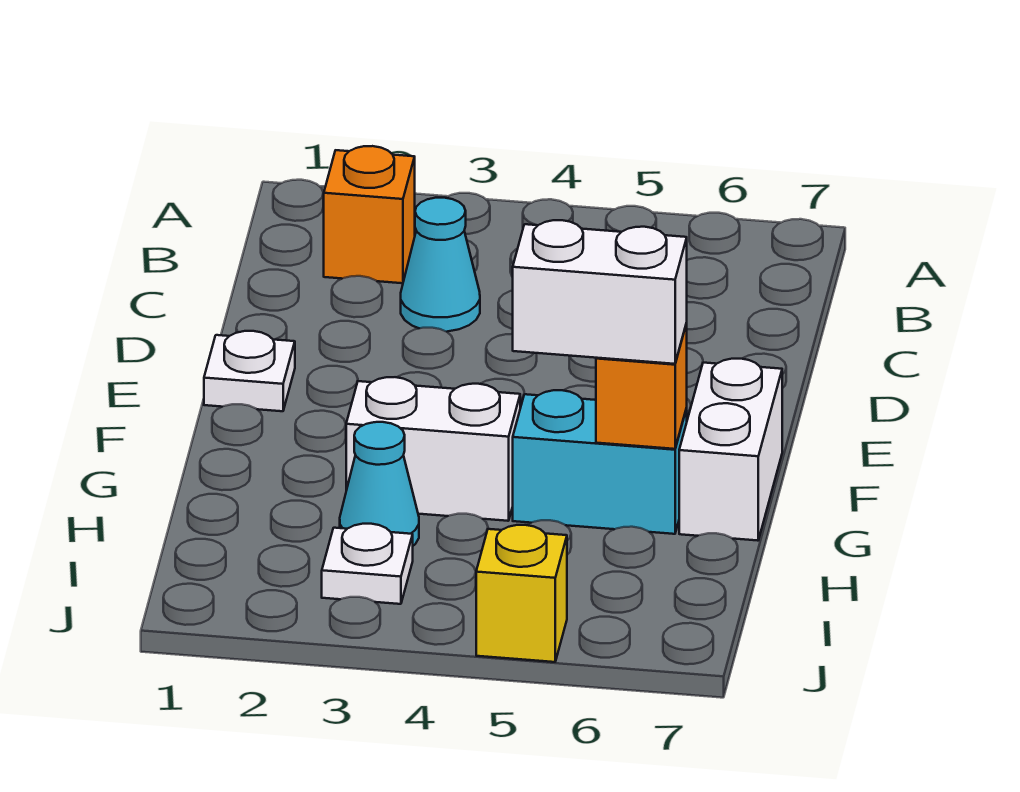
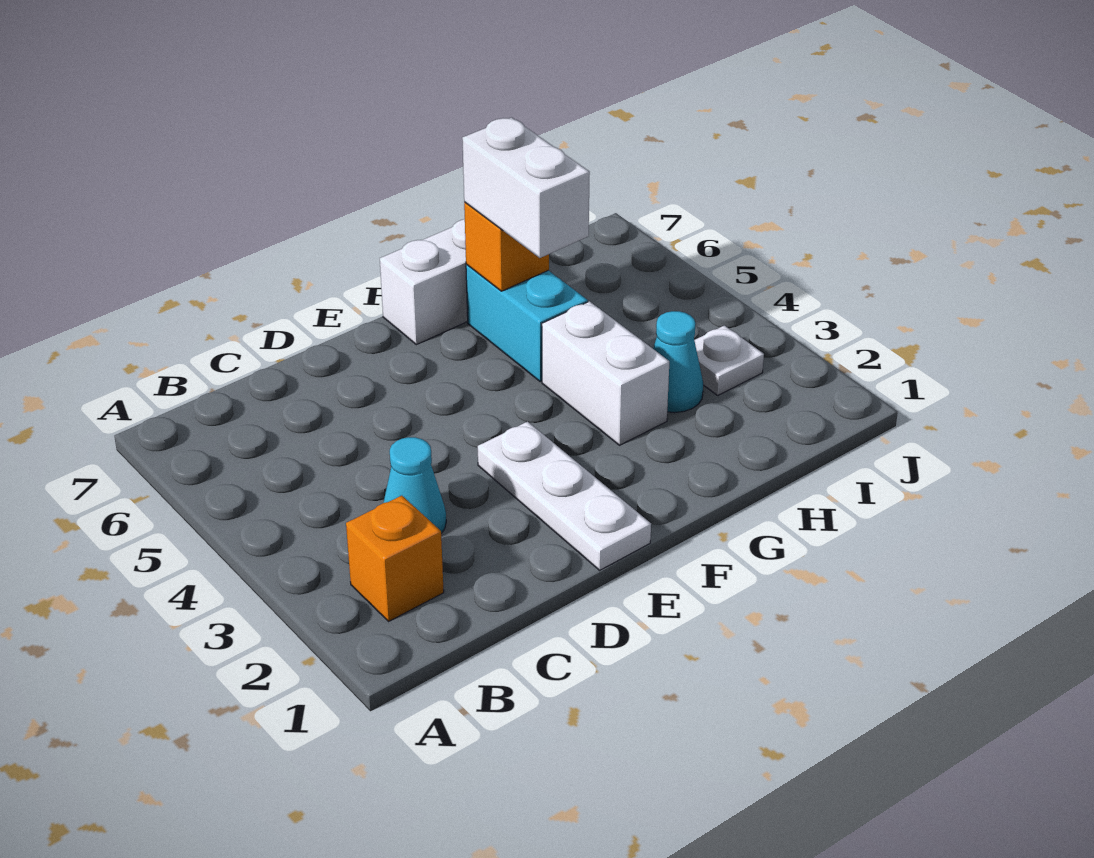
white 1x1 plate [204,331,295,411] -> white 1x3 plate [478,422,651,570]
yellow 1x1 brick [476,525,567,662] -> none

